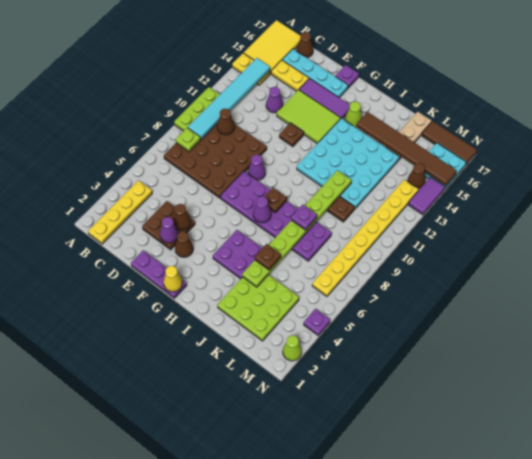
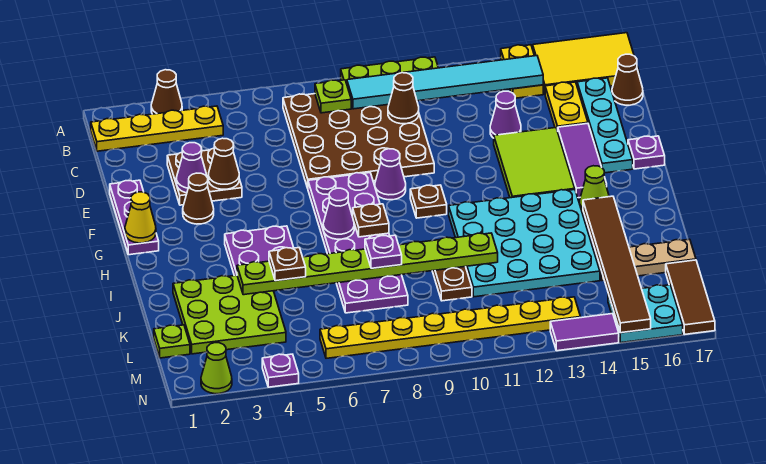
brown 1x1 plate [279,123,304,147] -> brown 1x1 plate moved to [410,185,447,218]
none -> lime 1x1 plate [154,325,190,358]
brown 1x1 cone [408,163,426,189] -> brown 1x1 cone moved to [151,70,182,114]

